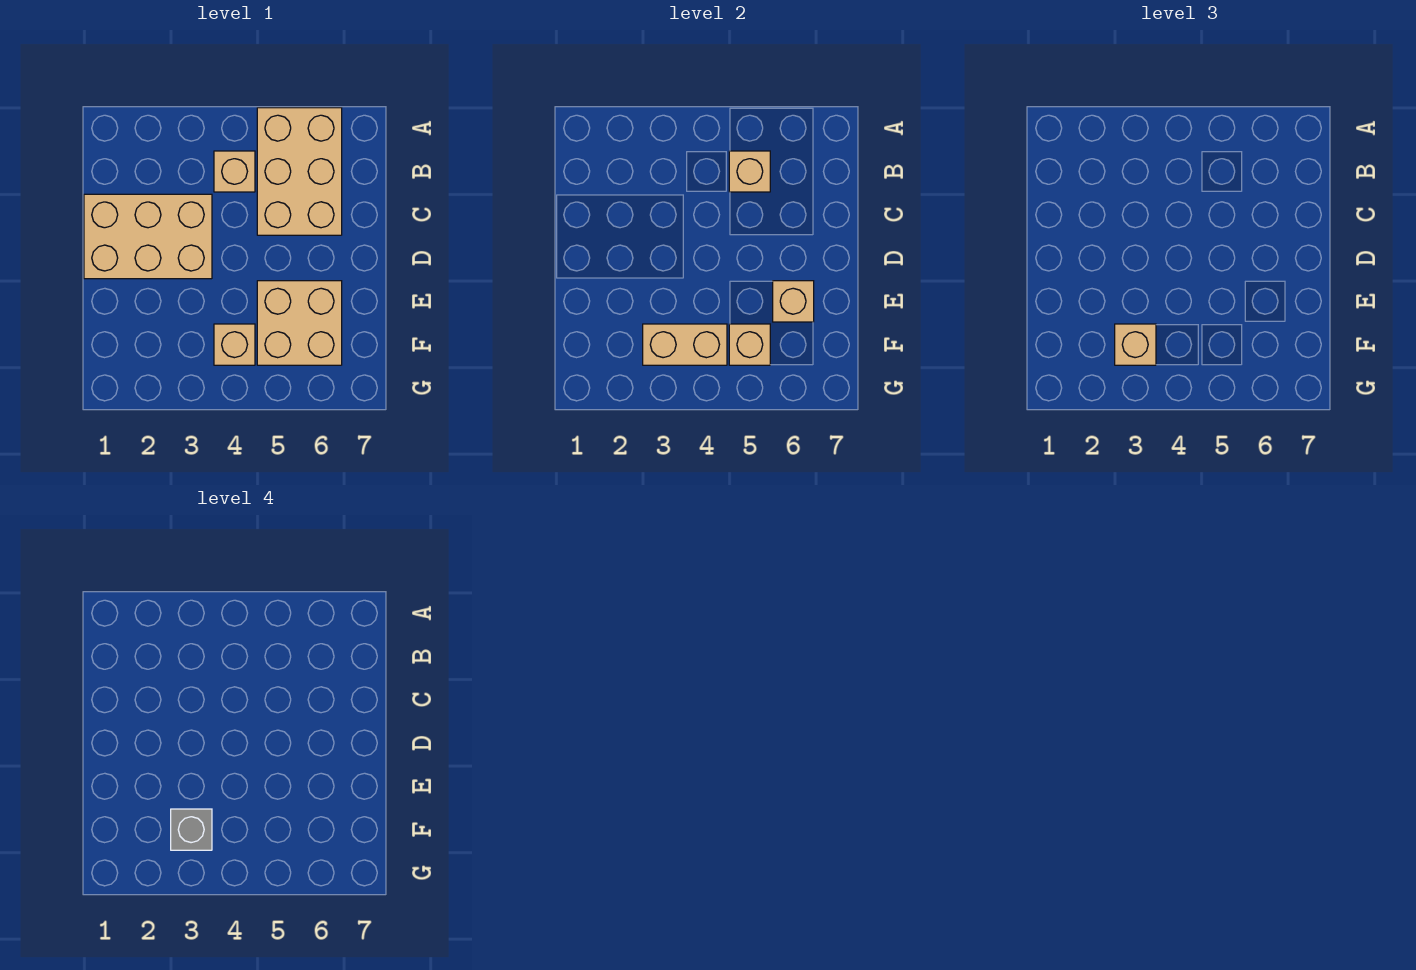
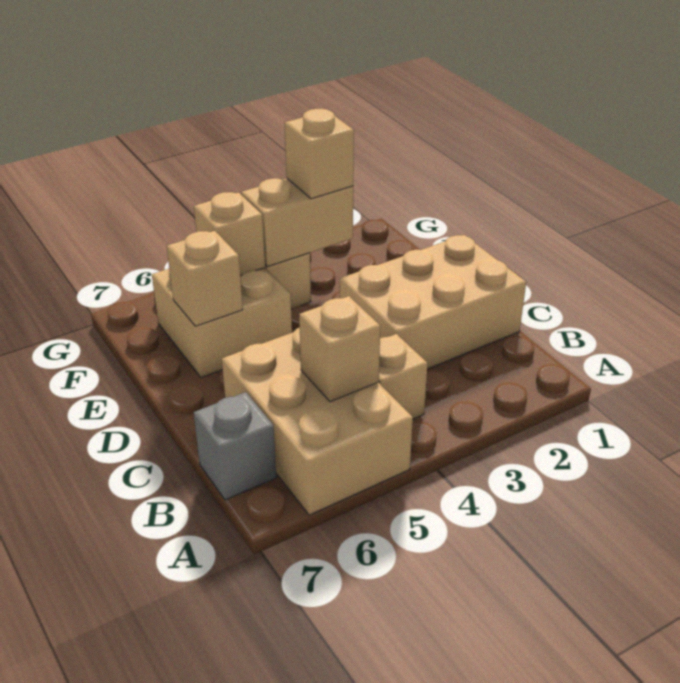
grey 1x1 brick [171,809,212,850] -> grey 1x1 brick moved to [194,392,276,500]

